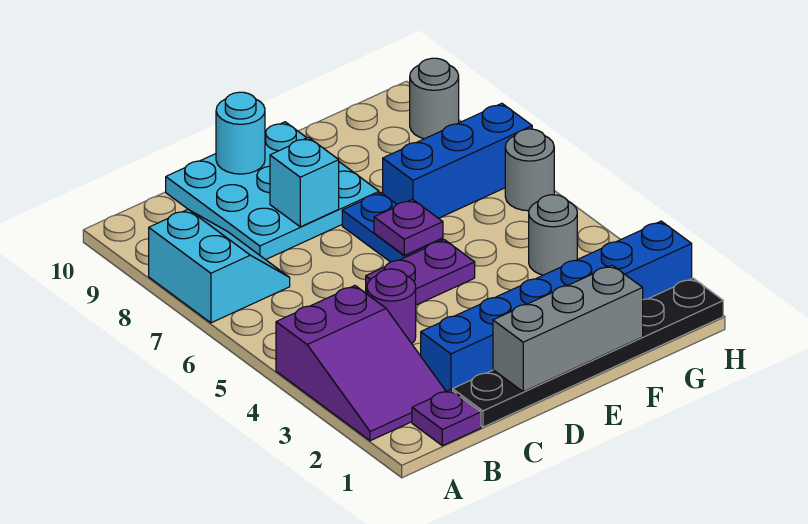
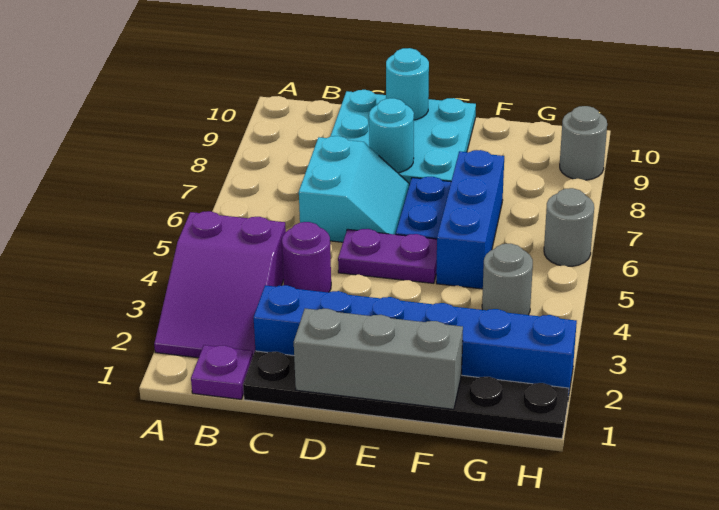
cyan 2x2 slope [149,210,290,323] -> cyan 2x2 slope moved to [299,136,409,242]
cyan 1x1 brick [270,137,339,227] -> cyan 1x1 round brick [369,98,414,173]
purple 1x1 plate [374,199,443,255] -> none
blue 1x3 brick [383,103,532,218] -> blue 1x3 brick turned to [436,150,504,289]

